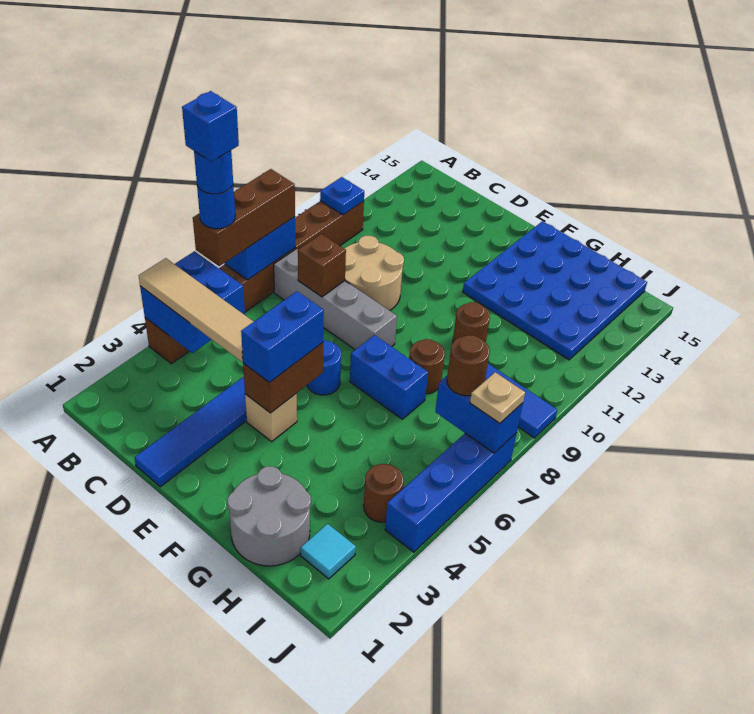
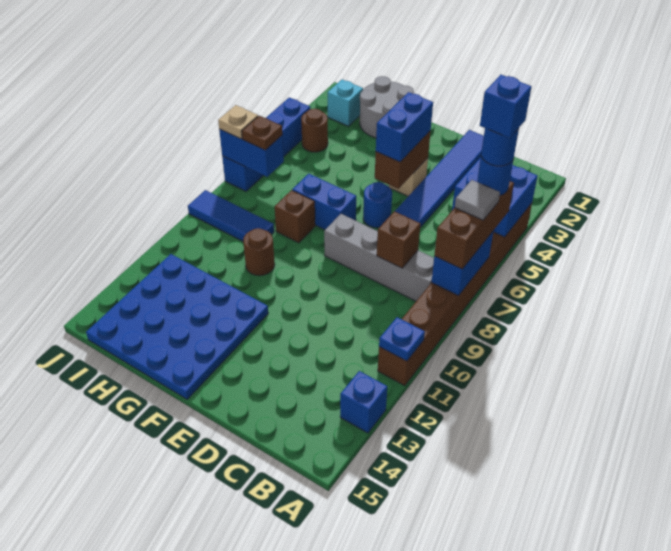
tan 1x4 tile [139,258,254,362] -> none
none -> grey 1x1 tile [455,180,500,220]
none -> blue 1x1 brick [340,371,387,433]
tan 2x2 round brick [344,236,404,311] -> none
brown 1x1 round brick [409,339,445,394] -> brown 1x1 brick [275,190,315,243]
cyan 1x1 tile [301,524,356,579] -> cyan 1x1 brick [328,80,363,126]
brown 1x1 round brick [447,335,490,396] -> brown 1x1 plate [242,116,282,150]

